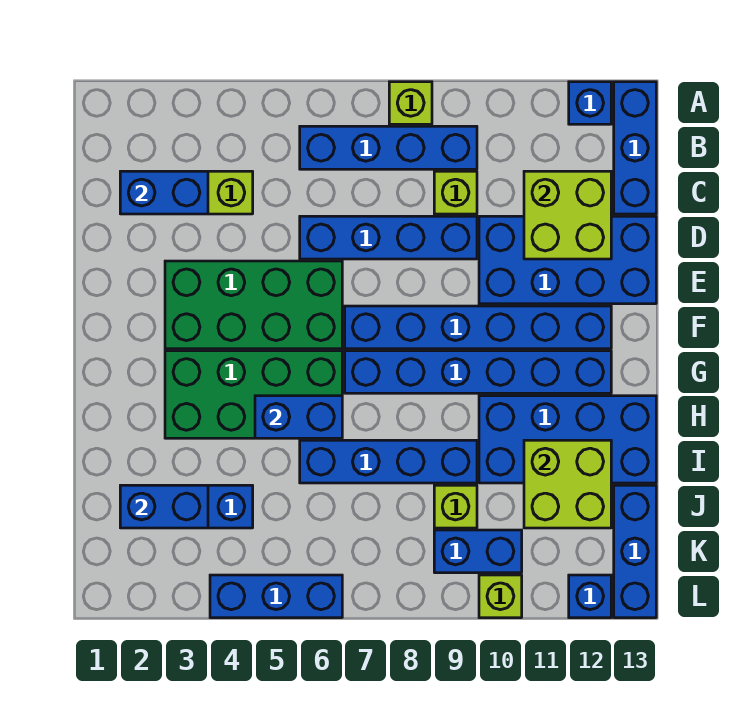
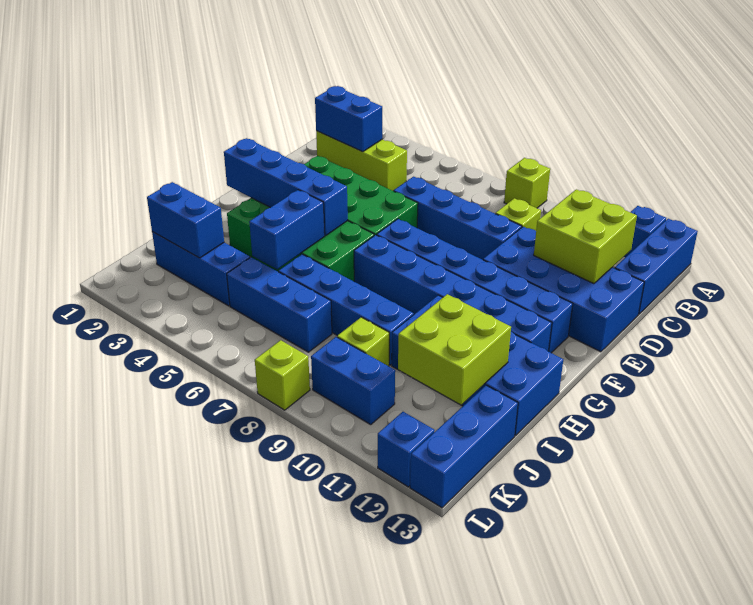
blue 1x4 brick [300,126,477,169] -> blue 1x4 brick moved to [224,138,348,235]
blue 1x2 brick [255,396,342,438] -> blue 1x2 brick turned to [249,190,325,269]
blue 1x3 brick [210,575,342,618] -> blue 1x3 brick moved to [227,257,332,352]
lime 1x1 brick [479,575,522,618] -> lime 1x1 brick moved to [255,340,310,410]

